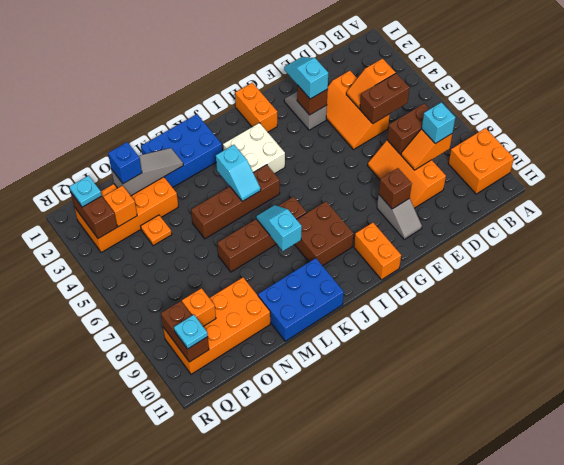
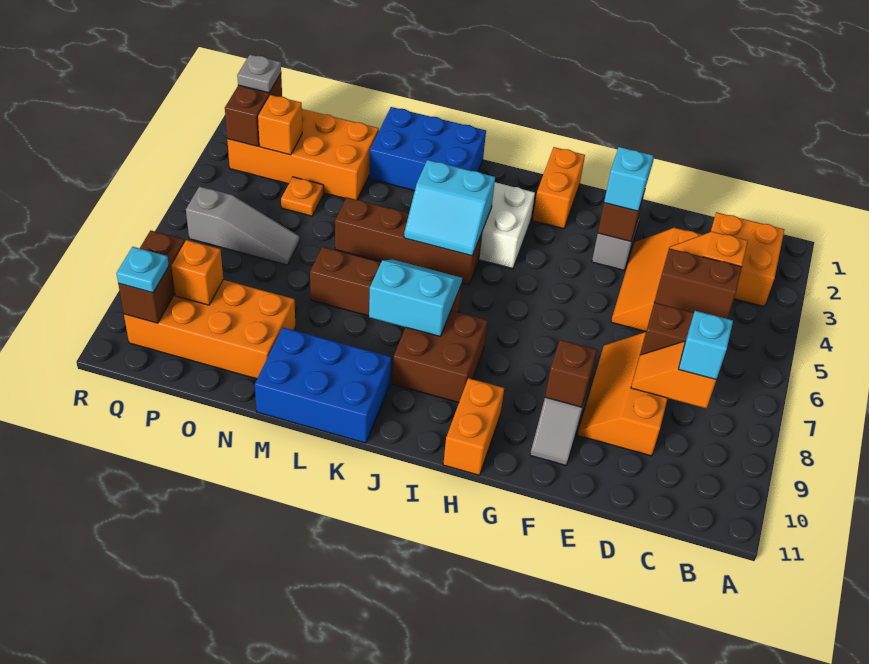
orange 2x2 brick [448,128,514,194] -> orange 2x2 brick moved to [710,212,784,306]
cyan 1x2 slope [216,145,261,202] -> cyan 2x2 slope [404,160,495,256]
cyan 1x2 slope [256,205,302,251] -> cyan 2x2 slope [369,259,462,336]
grey 1x3 slope [111,148,183,196] -> grey 1x3 slope moved to [186,186,300,265]
blue 1x1 brick [108,142,142,184] -> none
cyan 1x1 plate [69,176,102,207] -> grey 1x1 plate [237,54,281,93]

